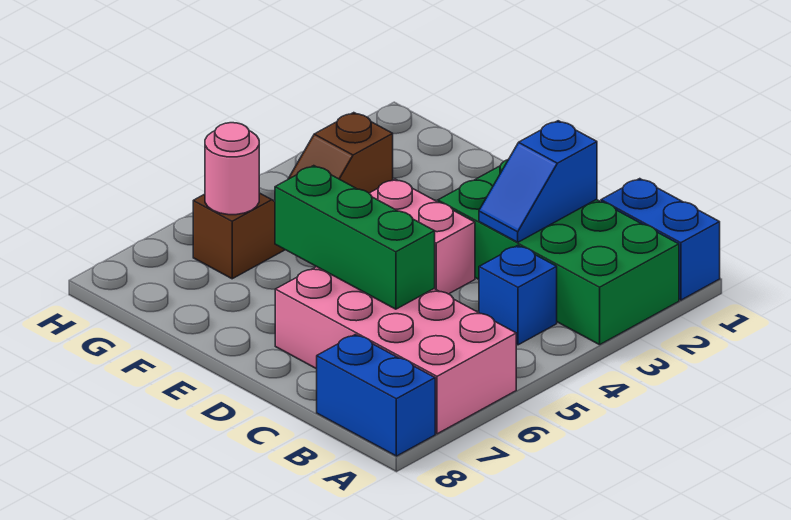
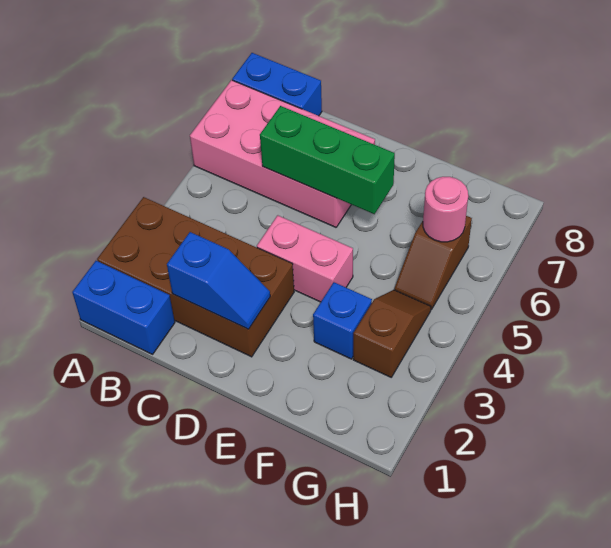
green 2x4 brick [438,160,679,345] -> brown 2x4 brick [97,197,294,357]
blue 1x1 brick [479,245,557,345] -> blue 1x1 brick moved to [313,282,372,359]
blue 1x2 slope [479,121,597,242] -> blue 1x2 slope turned to [167,232,270,329]

